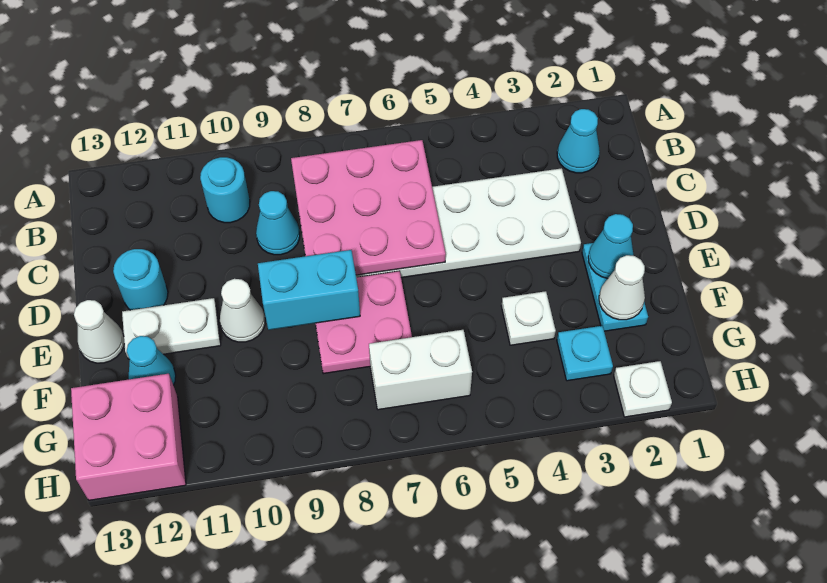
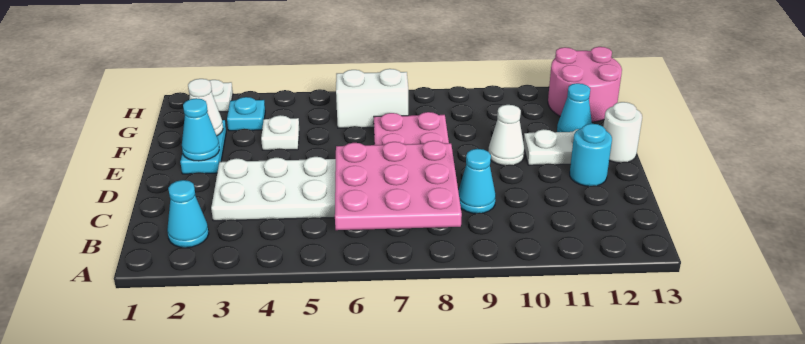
cyan 1x1 round brick [200,157,250,223] -> none
cyan 1x2 brick [258,250,360,330] -> none
white 1x1 cone [74,300,124,363] -> white 1x1 round brick [603,102,642,163]
pink 2x2 brick [71,374,186,500] -> pink 2x2 round brick [548,47,622,122]

